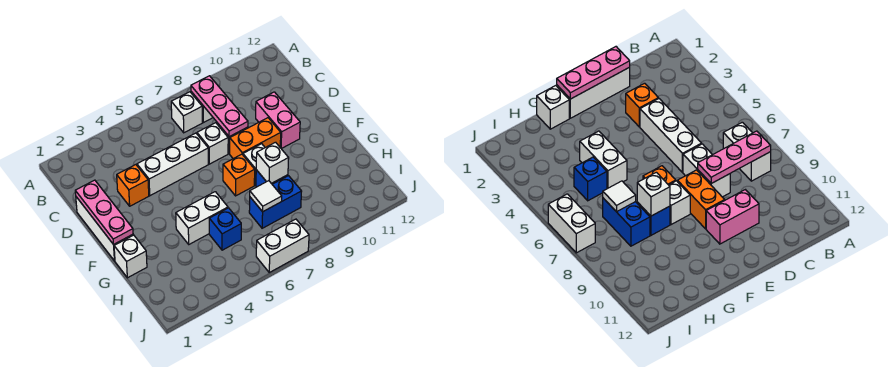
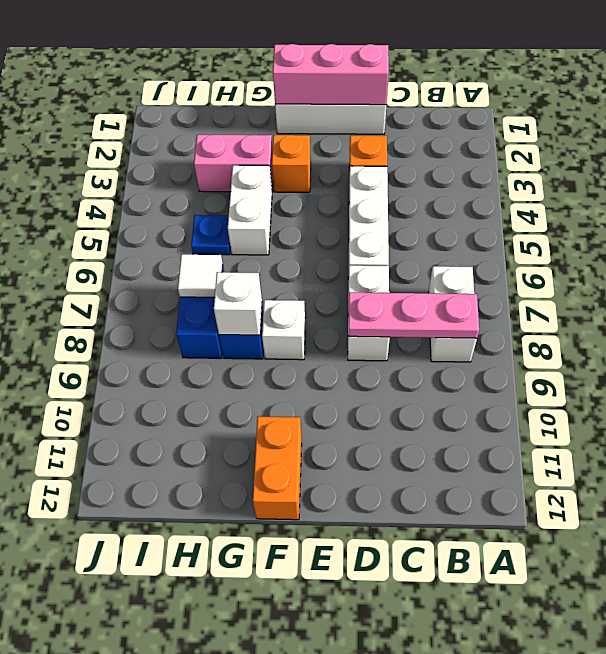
pink 1x3 plate [75,180,133,245] -> pink 1x3 brick [273,44,389,105]
pink 1x2 brick [256,92,300,149] -> pink 1x2 brick moved to [194,135,273,192]
orange 1x2 brick [230,118,281,159] -> orange 1x2 brick moved to [253,416,302,520]
orange 1x1 brick [223,154,255,196] -> orange 1x1 brick moved to [272,135,311,192]
white 1x1 brick [114,235,147,278] -> none
blue 1x1 brick [209,208,241,250] -> blue 1x1 plate [191,215,230,255]
white 1x2 brick [256,219,309,272] -> none

